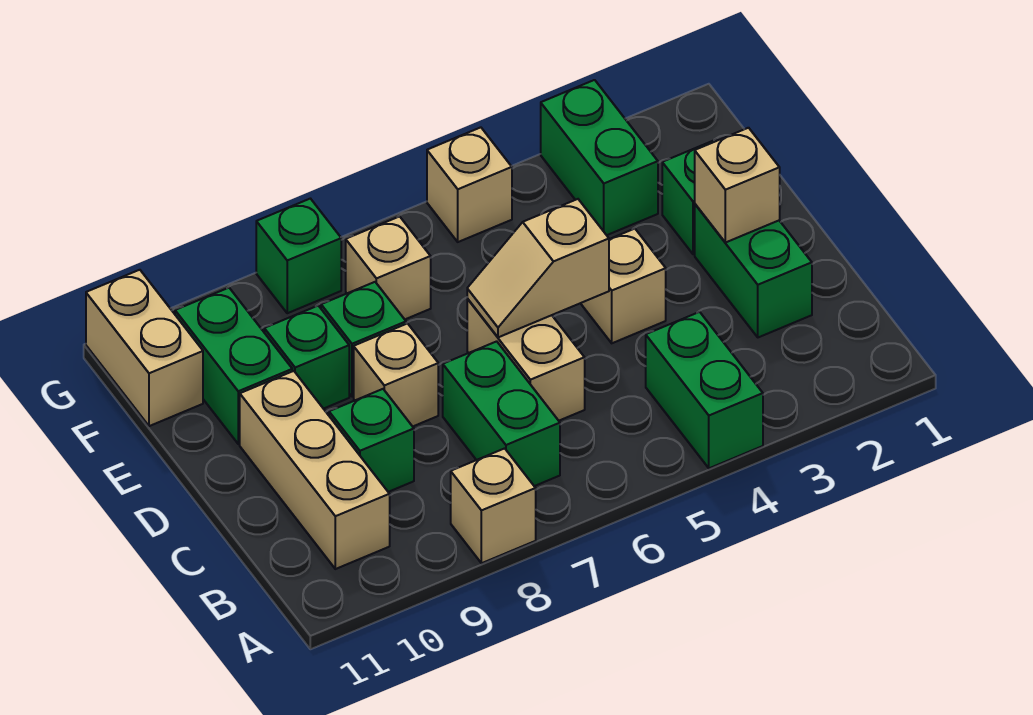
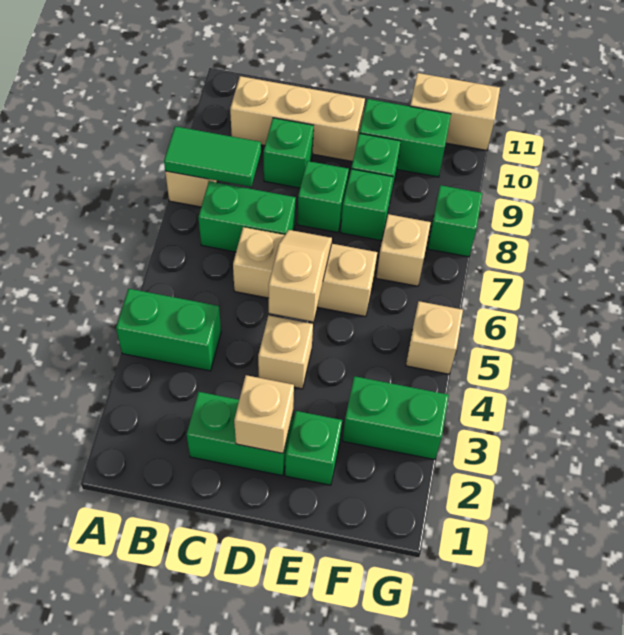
none -> green 1x2 tile [164,126,261,187]
tan 1x2 brick [467,298,585,421] -> tan 1x3 brick [233,227,377,317]
tan 1x1 brick [354,324,438,427] -> green 1x1 brick [297,161,349,232]

